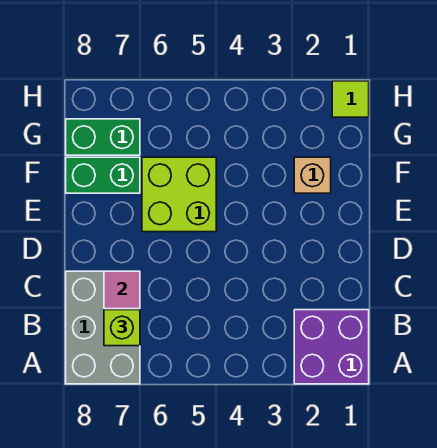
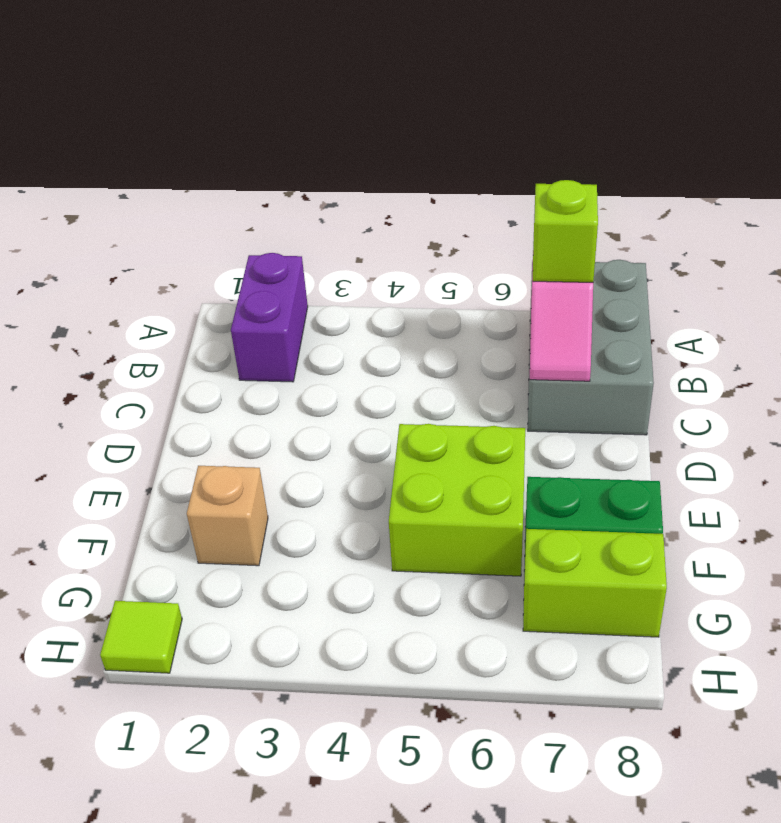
purple 2x2 brick [294,310,369,384] -> purple 1x2 brick [231,253,308,382]
green 1x2 brick [66,119,140,155] -> lime 1x2 brick [523,529,667,637]

